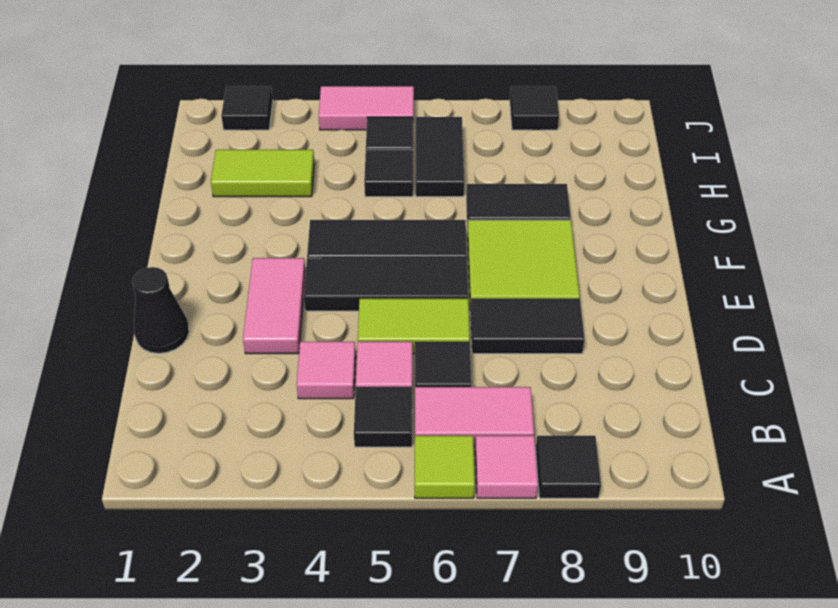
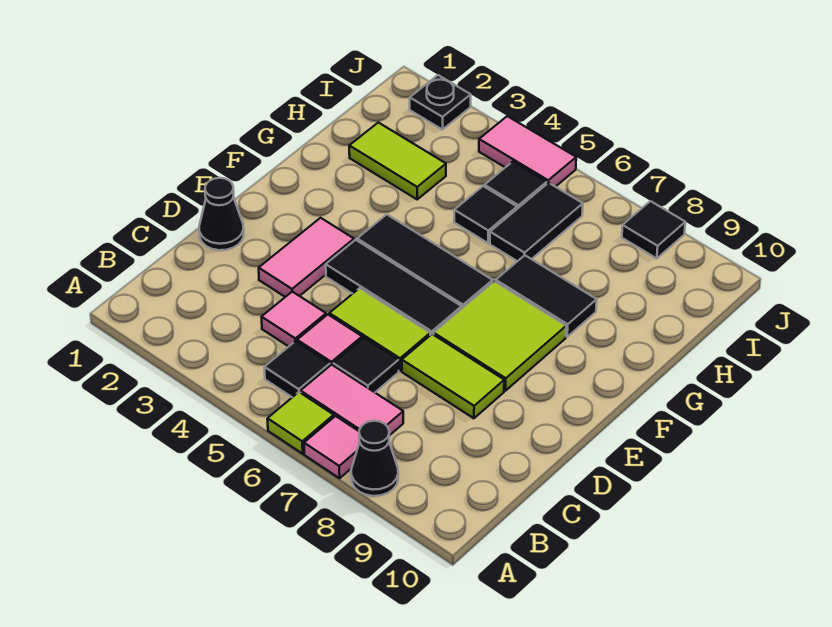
black 1x1 tile [536,436,601,498] -> black 1x1 cone [351,421,398,496]
black 1x2 tile [470,299,585,354] -> lime 1x2 tile [402,334,504,418]
black 1x1 tile [221,86,273,130] -> black 1x1 plate [410,75,471,130]

